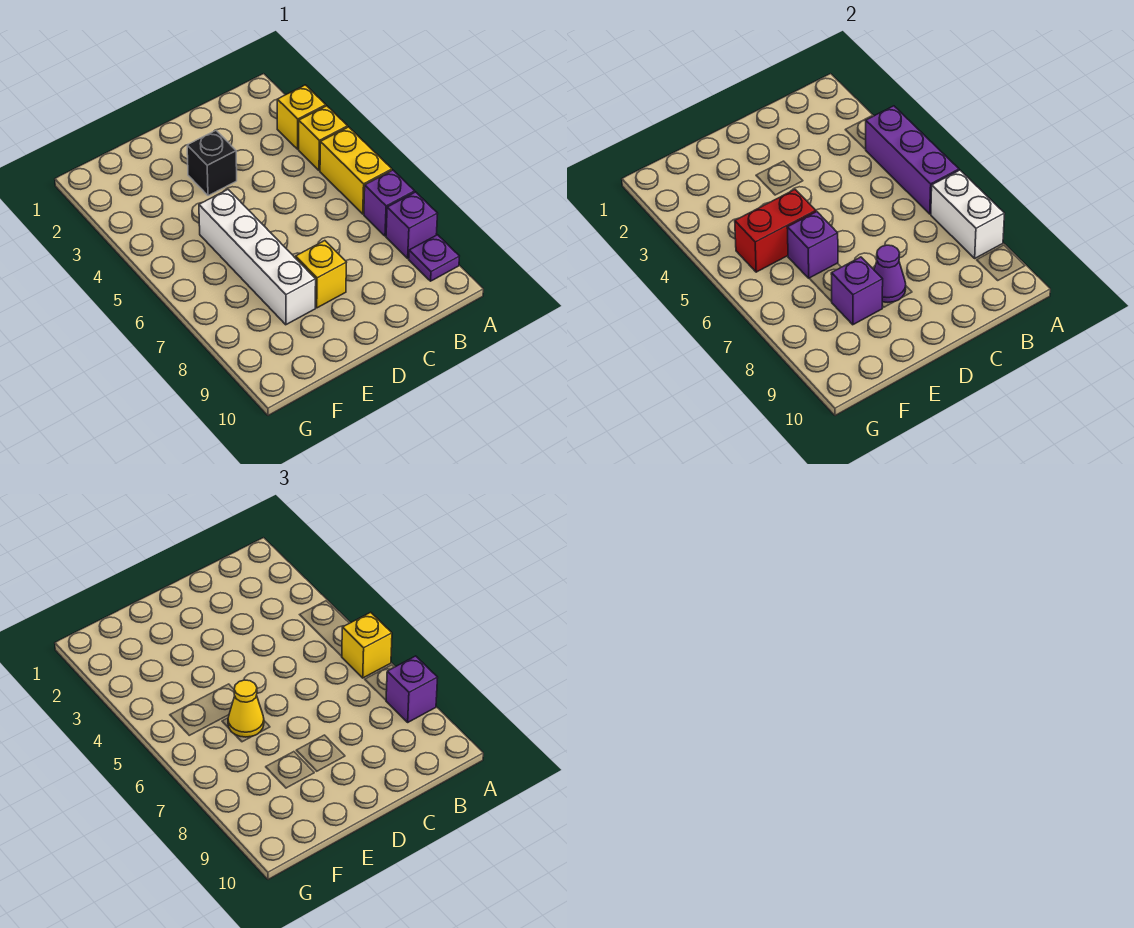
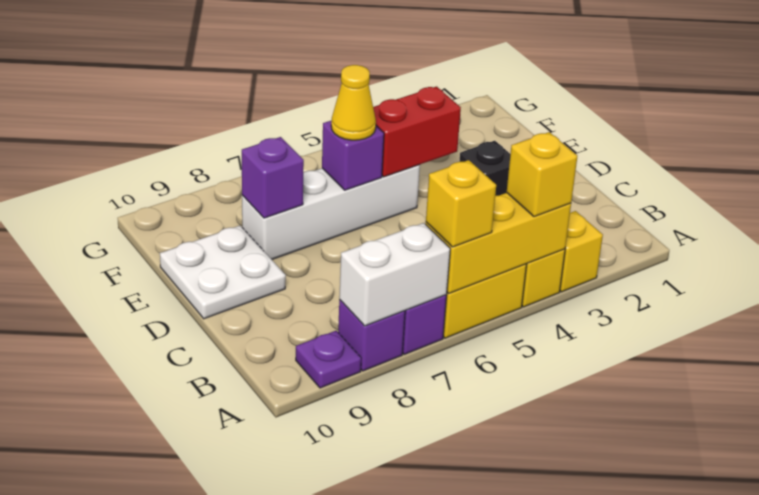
purple 1x3 brick [865,106,959,214] -> yellow 1x3 brick [426,193,571,293]
purple 1x1 brick [386,656,438,722] -> none
yellow 1x1 brick [296,241,347,308] -> yellow 1x1 brick moved to [507,132,577,217]
purple 1x1 cone [874,245,906,303] -> none
none -> white 2x2 plate [160,226,286,319]
red 1x2 brick [735,190,816,272] -> red 1x2 brick turned to [373,87,461,177]

